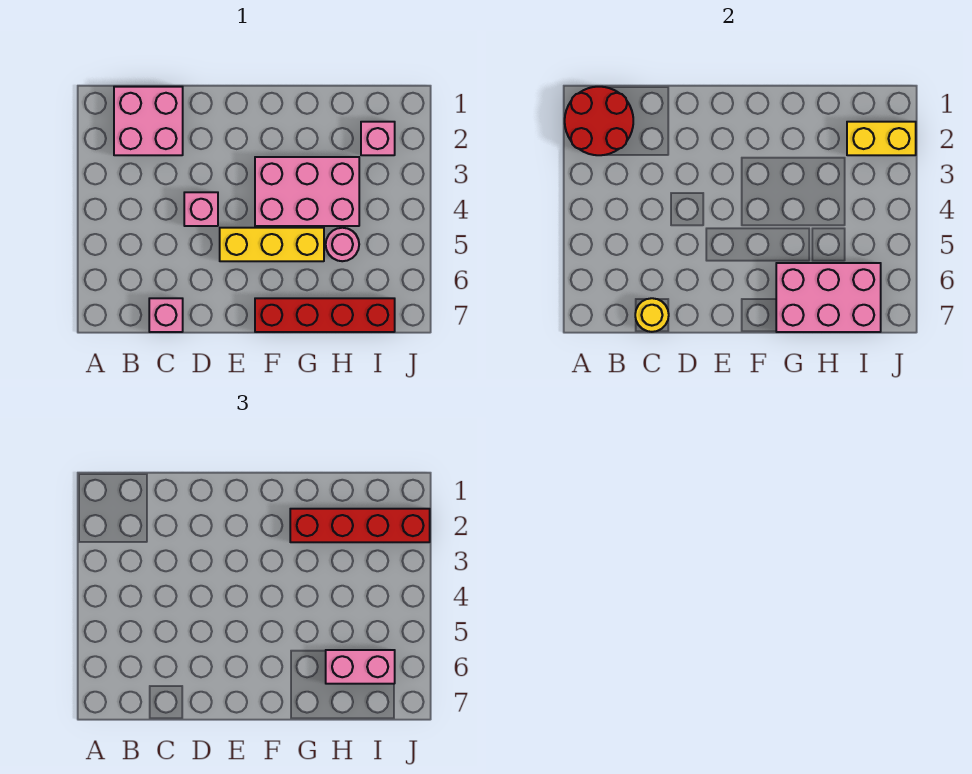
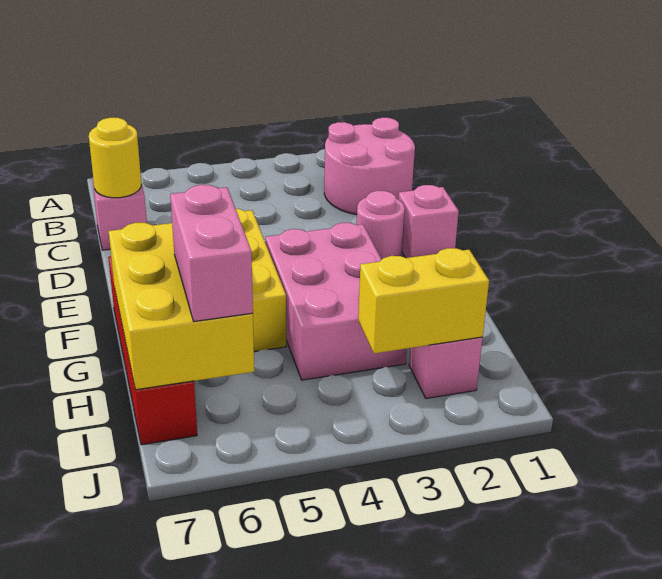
red 2x2 round brick [565,87,633,155] -> none
pink 2x2 brick [114,87,183,155] -> pink 2x2 round brick [324,118,415,215]
pink 1x1 brick [184,192,218,226] -> pink 1x1 brick moved to [398,185,459,258]
red 1x4 brick [290,509,430,542] -> none
pink 2x3 brick [776,263,881,332] -> yellow 2x3 brick [109,223,254,390]
pink 1x1 round brick [326,228,359,261] -> pink 1x1 round brick moved to [357,191,405,259]
yellow 1x2 brick [847,122,916,155] -> yellow 1x2 brick turned to [358,248,489,353]

